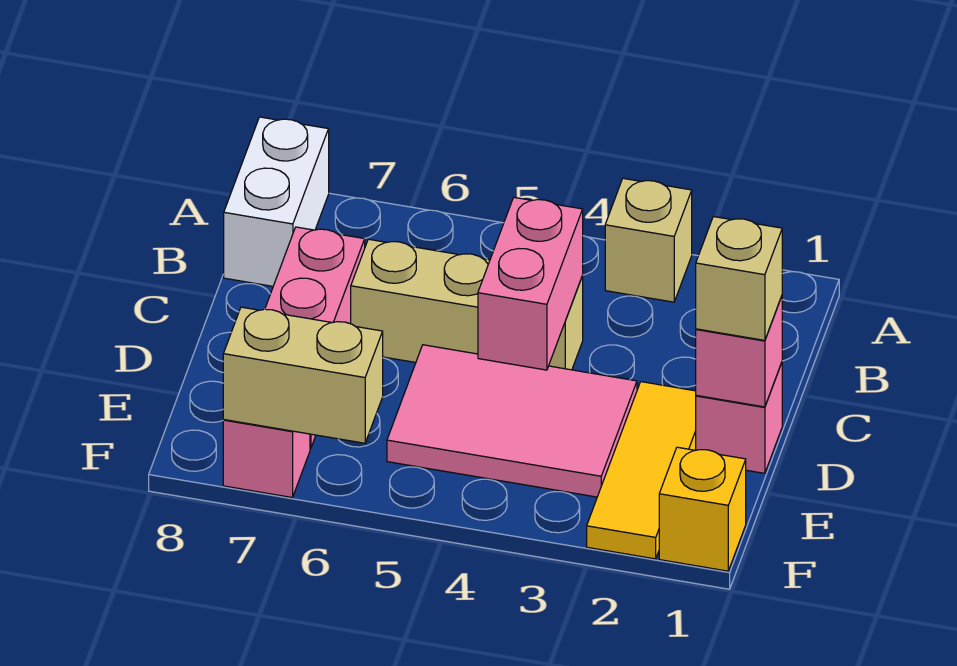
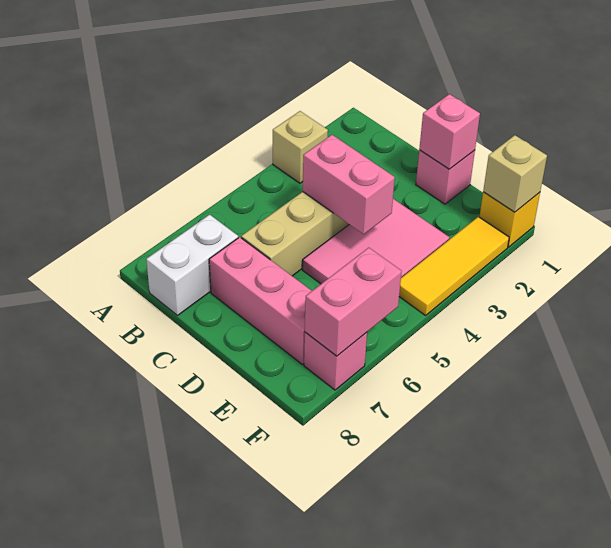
white 1x2 brick [224,117,329,286] -> white 1x2 brick turned to [146,215,238,315]
tan 1x1 brick [696,217,782,340] -> tan 1x1 brick moved to [483,135,547,212]
yellow 1x3 tile [587,382,696,559] -> yellow 1x3 tile turned to [399,217,509,315]
tan 1x2 brick [223,307,383,443] -> pink 1x2 brick [305,248,402,356]

